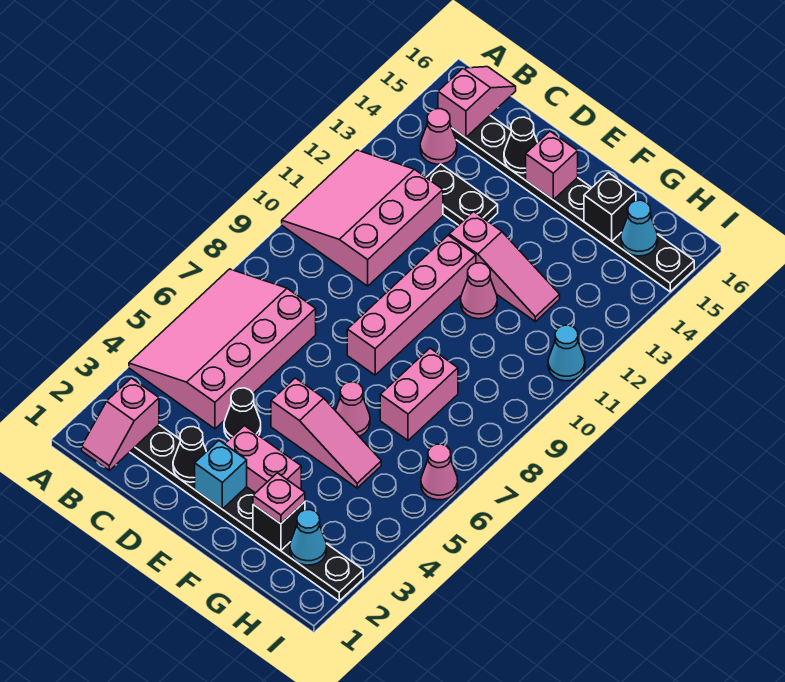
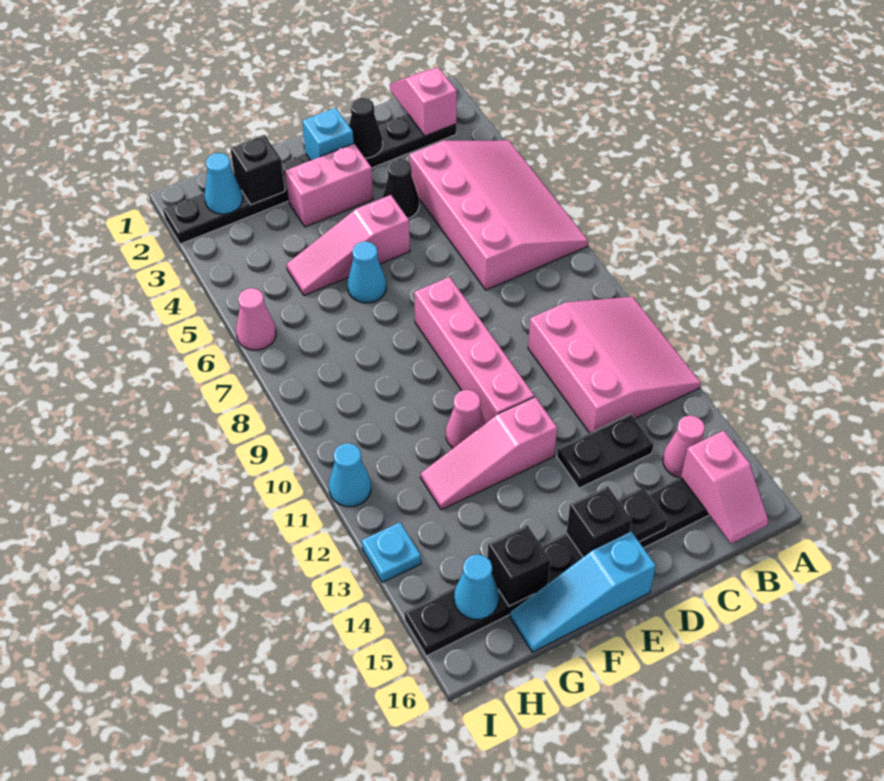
black 1x1 cone [504,117,537,173] -> black 1x1 plate [618,487,667,542]
pink 1x1 brick [526,131,578,200] -> black 1x1 brick [566,486,632,557]
none -> cyan 1x3 slope [510,531,656,652]
pink 1x1 cone [335,382,370,436] -> cyan 1x1 cone [348,241,386,303]
pink 1x1 plate [253,473,305,524] -> none
pink 1x2 brick [380,348,458,440] -> none
none -> cyan 1x1 plate [362,522,421,582]

